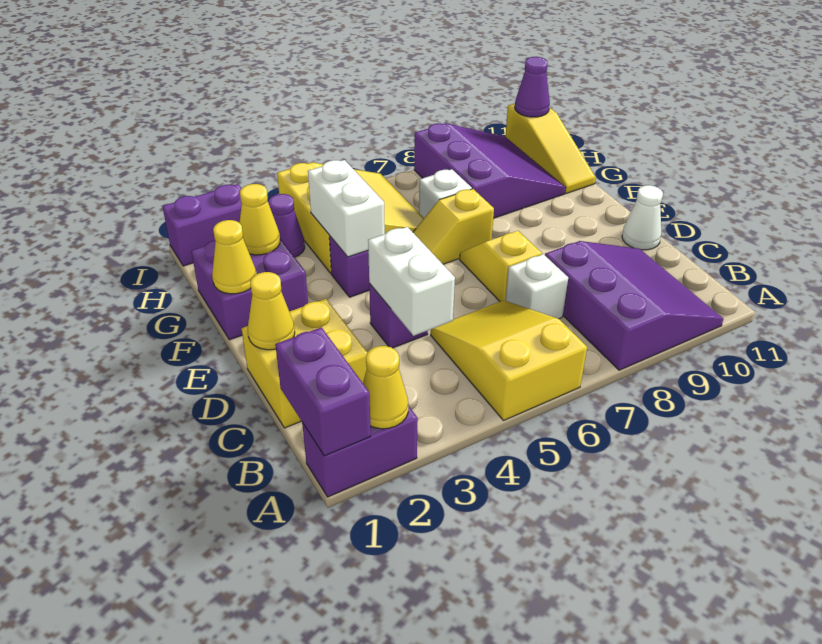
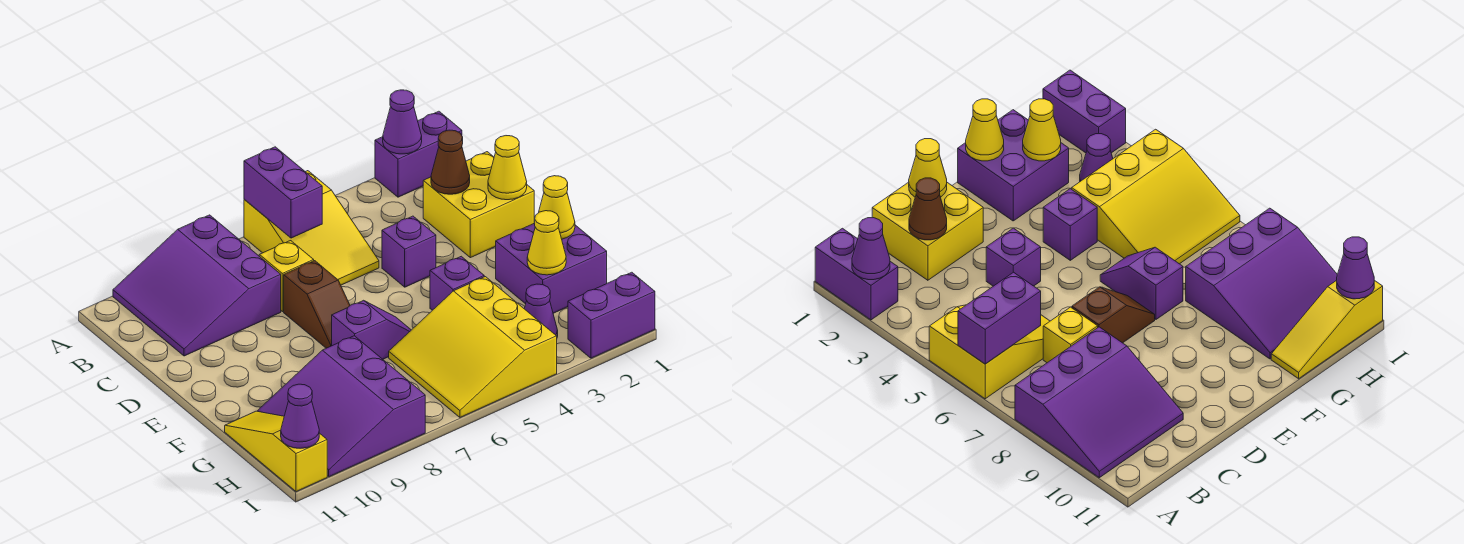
purple 1x2 brick [275,327,371,456] -> purple 1x2 brick moved to [244,147,322,238]
yellow 1x1 cone [363,346,408,429] -> purple 1x1 cone [383,90,422,154]
none -> brown 1x1 cone [431,130,470,194]
white 1x2 brick [368,227,455,336] -> none
white 1x1 brick [505,254,568,319] -> yellow 1x1 brick [259,241,314,312]
yellow 1x2 slope [460,231,542,302] -> brown 1x2 slope [284,261,350,348]
white 1x1 cone [622,185,663,250] -> none
white 1x2 brick [308,160,385,257] -> none
yellow 1x2 slope [413,189,494,264] -> purple 1x2 slope [332,300,411,359]
white 1x1 brick [419,169,472,218] -> none

